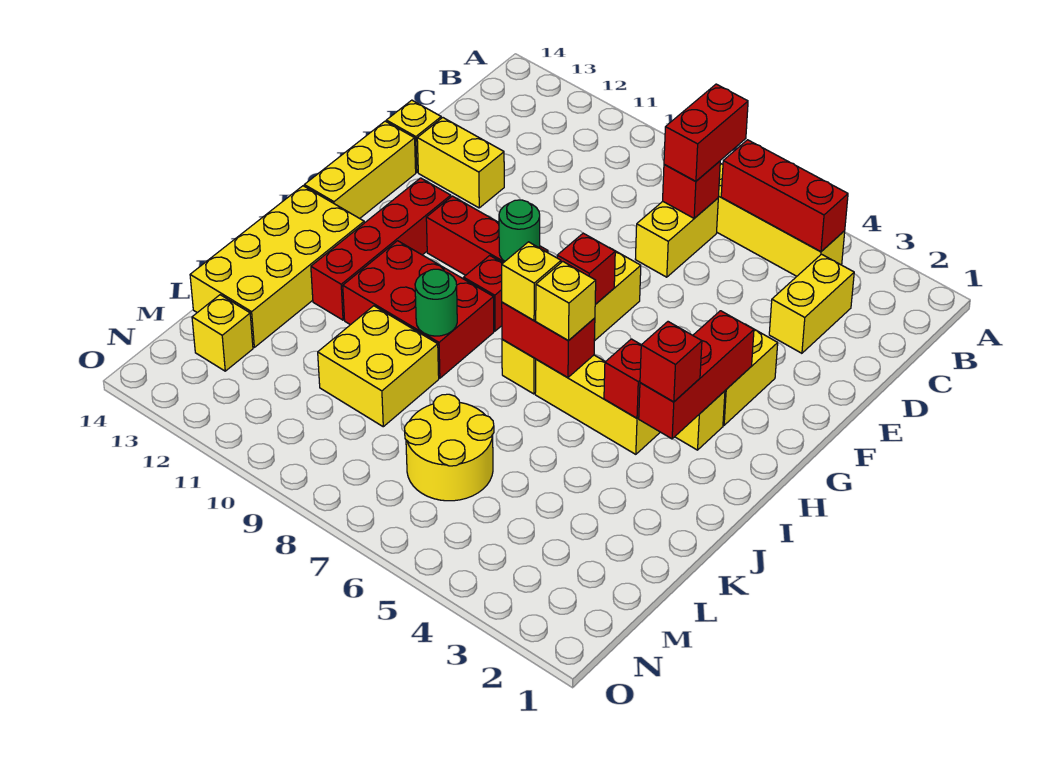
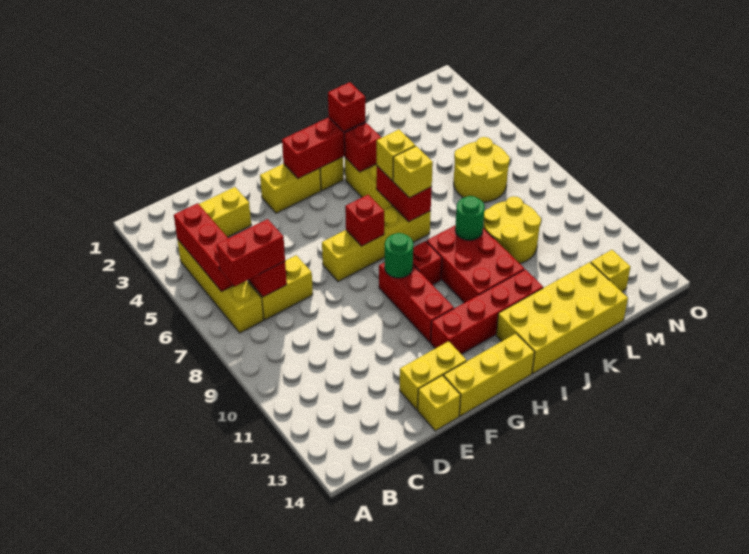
yellow 1x2 brick [417,118,504,208] -> yellow 1x2 brick turned to [399,341,467,410]
yellow 2x2 brick [318,306,439,427] -> yellow 2x2 round brick [483,196,541,263]

